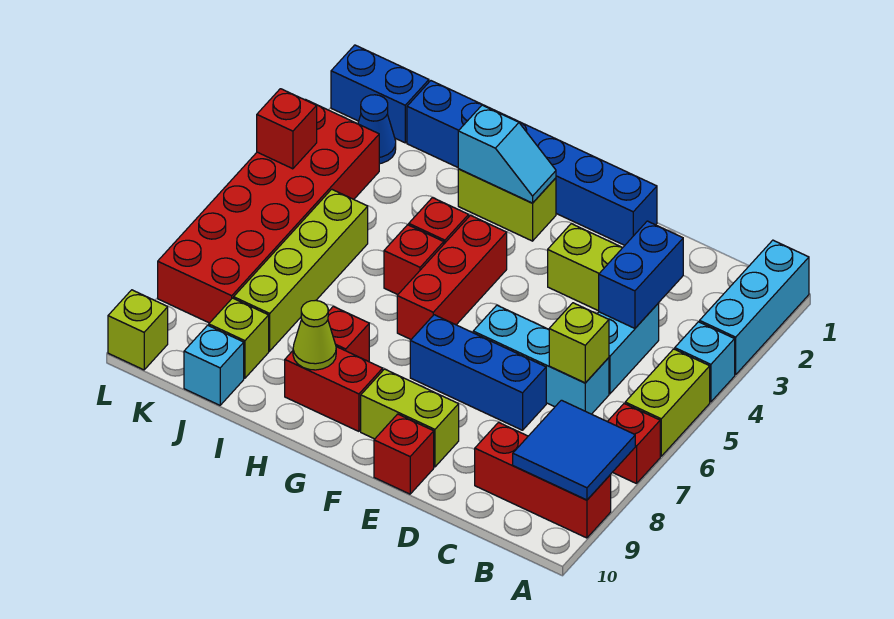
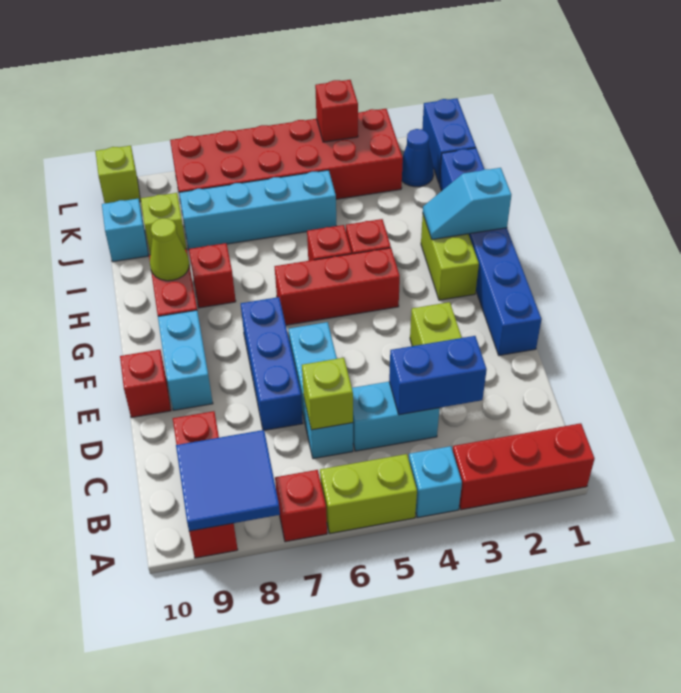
cyan 1x3 brick [700,240,809,375] -> red 1x3 brick [453,423,595,510]
lime 1x2 brick [361,369,459,467] -> cyan 1x2 brick [158,310,213,410]
cyan 1x2 slope [458,105,556,203] -> cyan 1x2 slope turned to [423,168,511,239]
lime 1x4 brick [234,189,368,351] -> cyan 1x4 brick [179,170,336,250]

